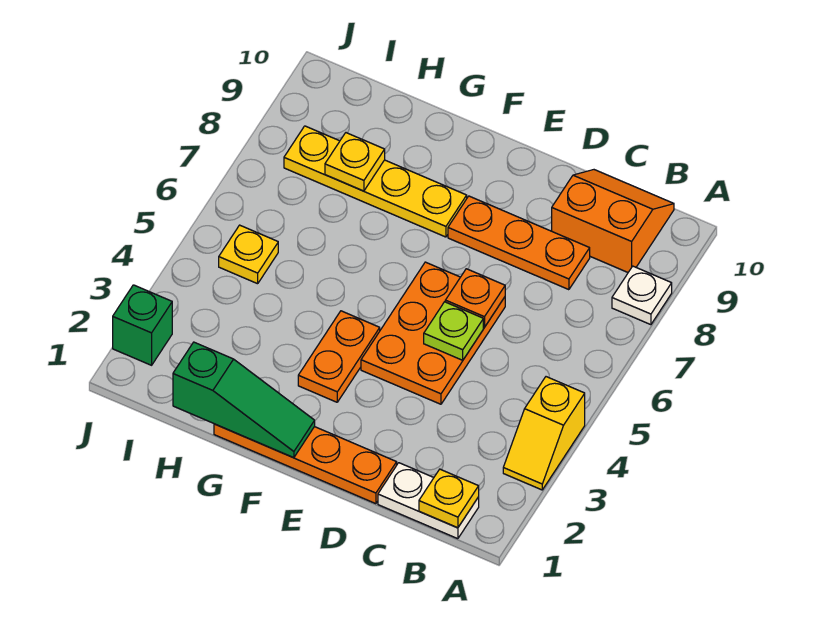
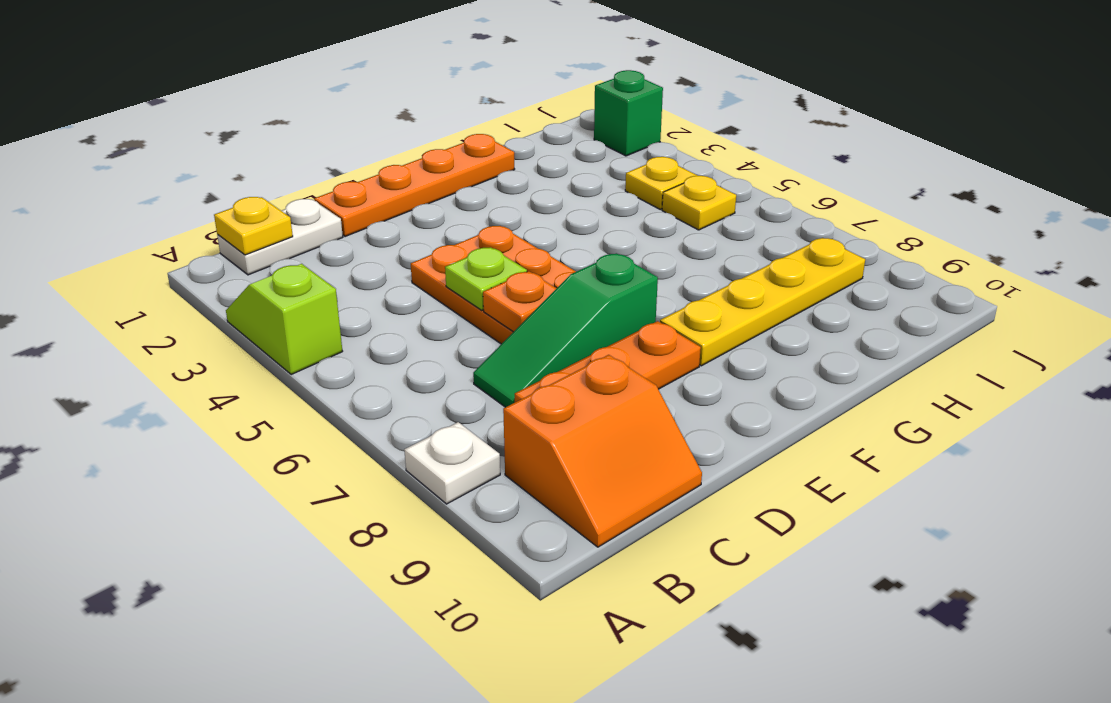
yellow 1x2 slope [503,377,585,490] -> lime 1x2 slope [226,264,343,375]
green 1x3 slope [173,342,315,458] -> green 1x3 slope moved to [473,253,658,407]
orange 1x2 plate [298,311,380,402] -> none
yellow 1x1 plate [325,133,385,191] -> yellow 1x1 plate moved to [625,157,697,209]

